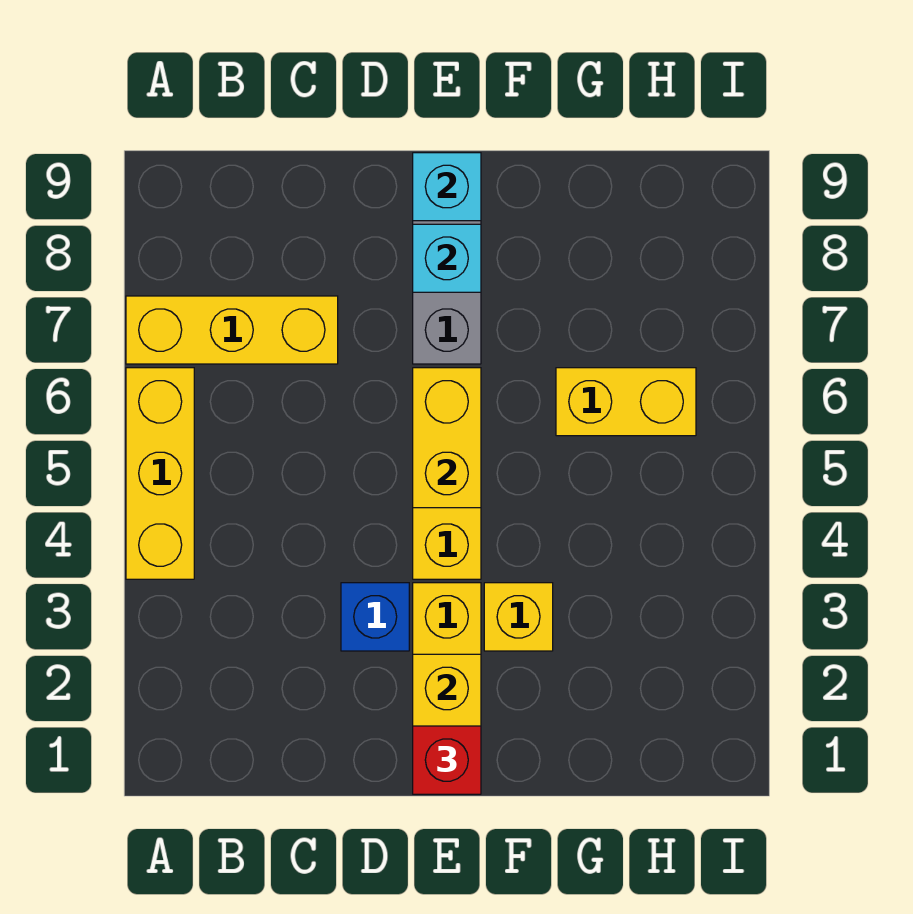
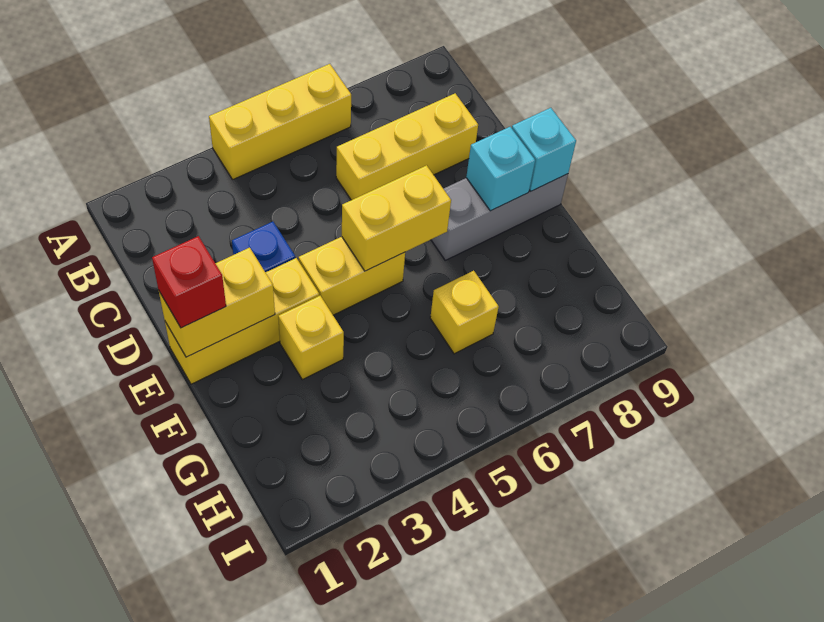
yellow 1x3 brick [126,296,338,364] -> yellow 1x3 brick turned to [336,93,478,200]
yellow 1x2 brick [556,368,696,436] -> yellow 1x1 brick [430,271,499,354]

